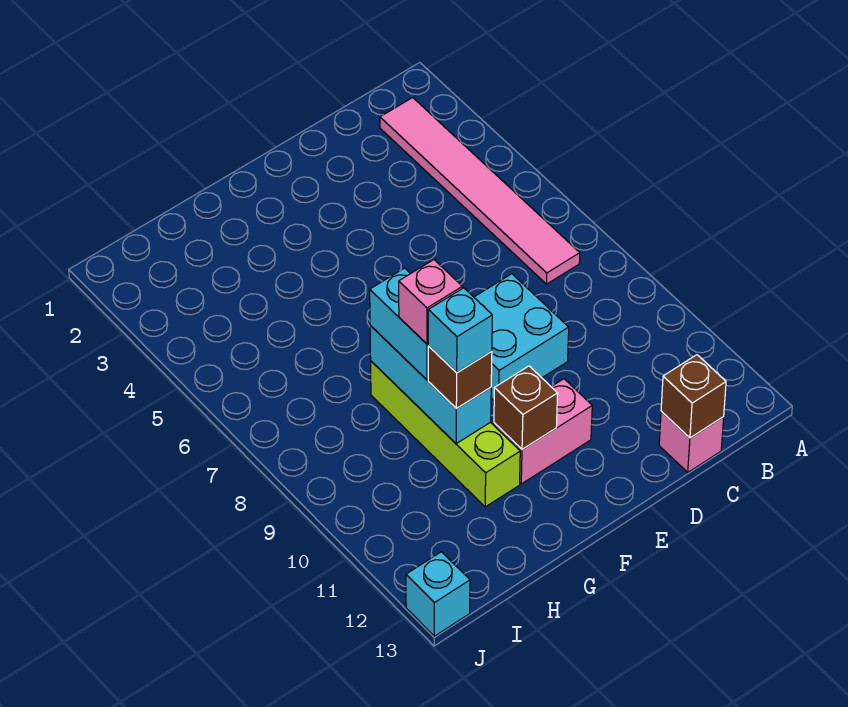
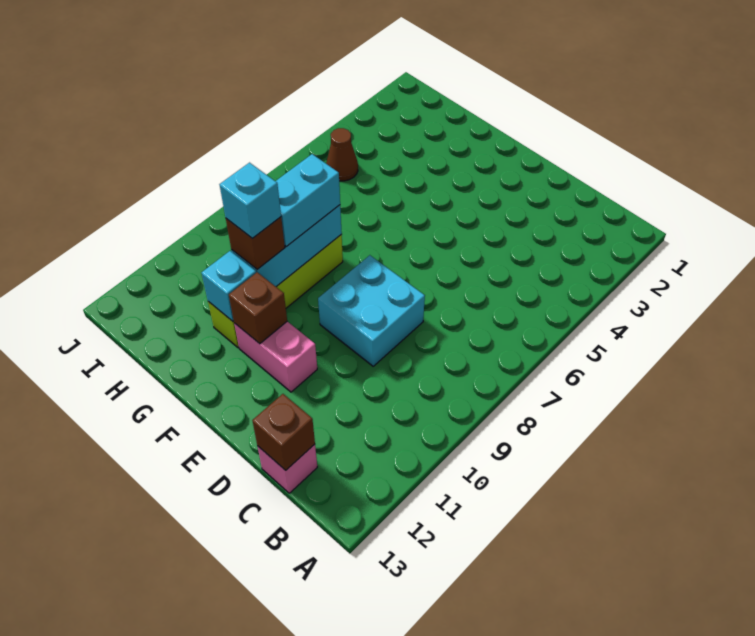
pink 1x6 tile [380,98,580,284] -> none
pink 1x1 brick [399,260,462,344] -> none
none -> brown 1x1 cone [326,128,358,181]
cyan 1x1 brick [406,552,470,636] -> cyan 1x1 brick moved to [201,251,256,321]

